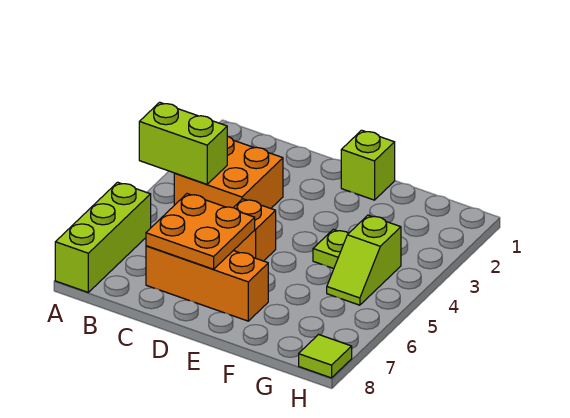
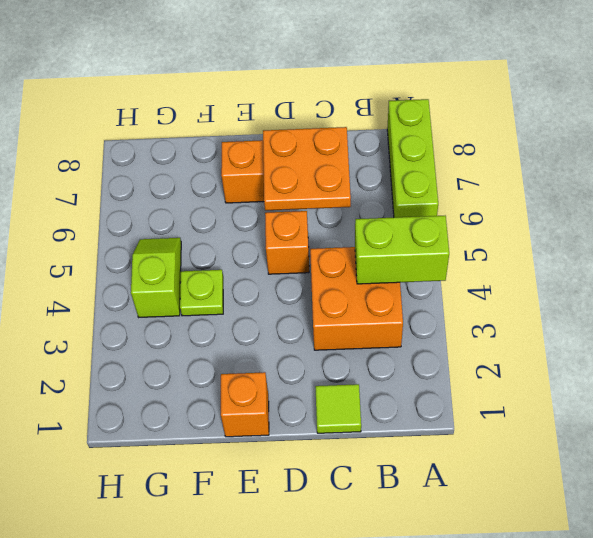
lime 1x1 brick [341,130,395,200] -> orange 1x1 brick [221,372,269,437]
lime 1x1 tile [299,335,352,378] -> lime 1x1 tile moved to [315,384,361,433]

